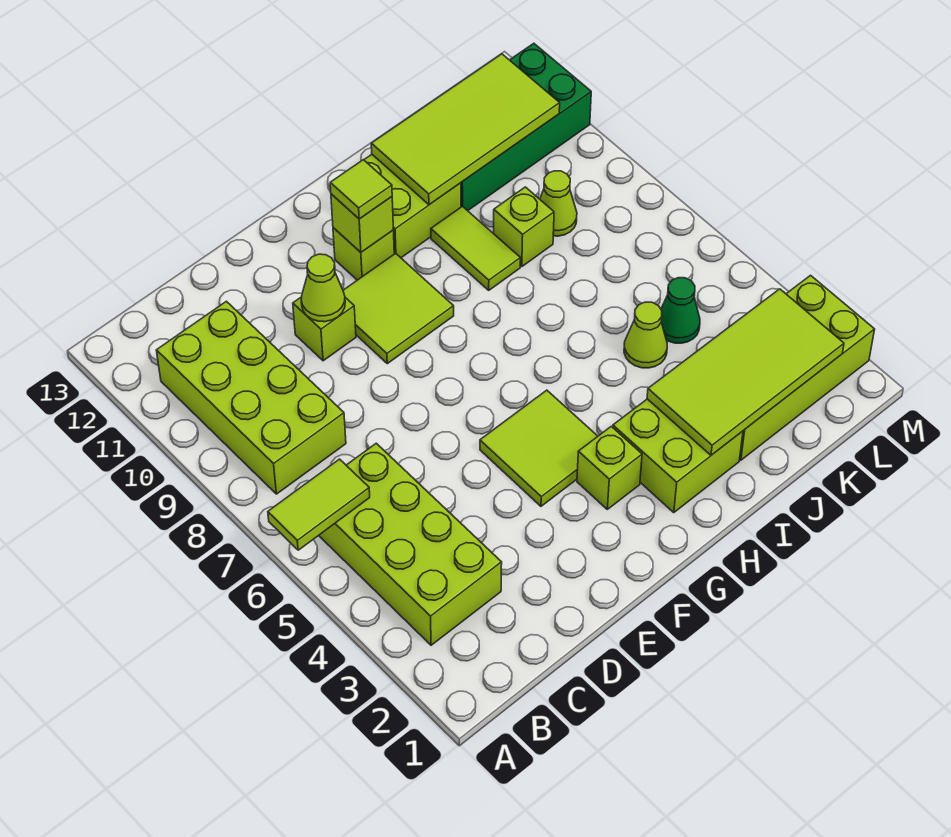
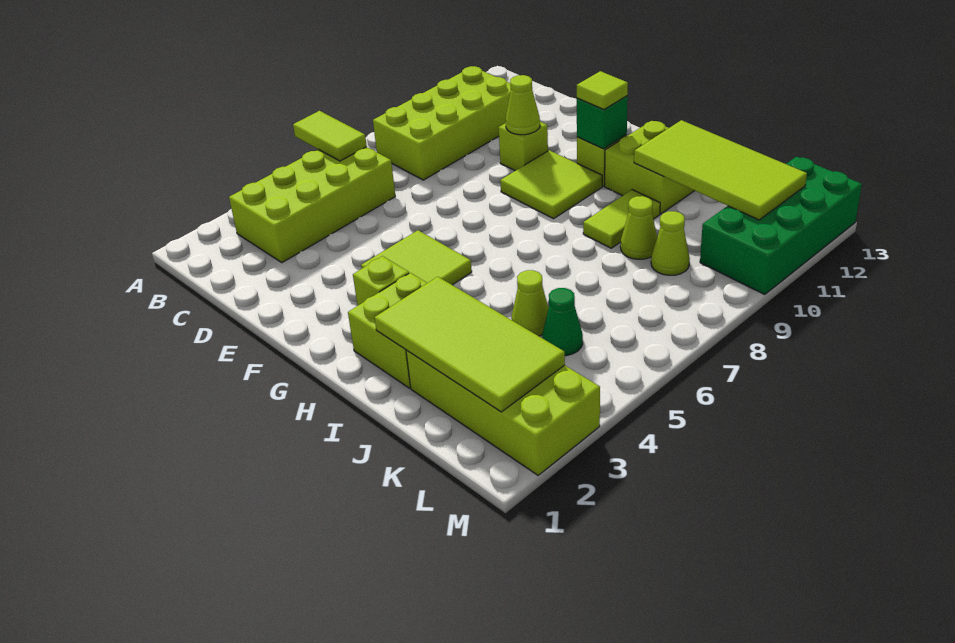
lime 1x1 brick [331,194,393,252] -> green 1x1 brick [577,96,628,149]
lime 1x1 brick [494,187,554,267] -> lime 1x1 cone [620,196,657,259]
green 2x4 brick [461,43,591,211] -> green 2x4 brick turned to [700,157,862,295]

